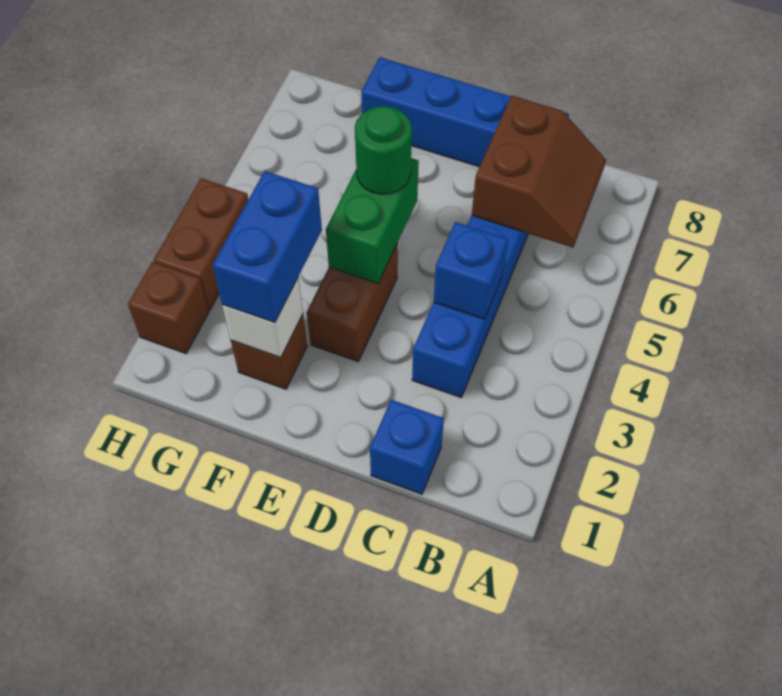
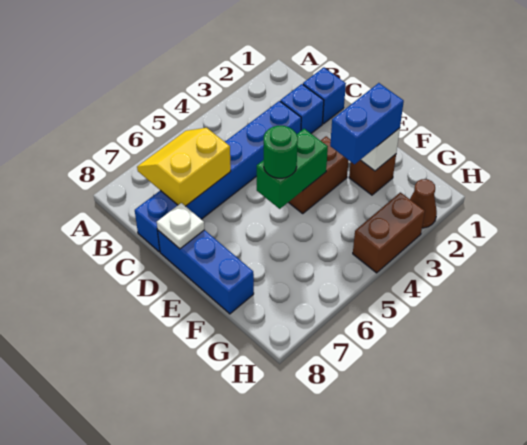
brown 2x2 slope [472,96,606,247] -> yellow 2x2 slope [137,128,231,206]
blue 1x1 brick [434,222,508,319] -> blue 1x1 brick moved to [280,84,324,133]
none -> white 1x1 plate [157,203,205,249]
brown 1x1 brick [128,262,209,353] -> brown 1x1 cone [410,179,437,228]

